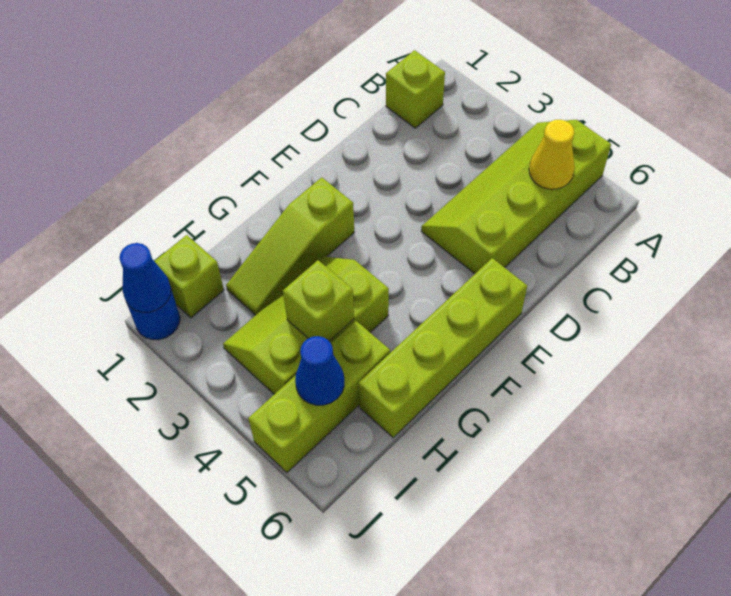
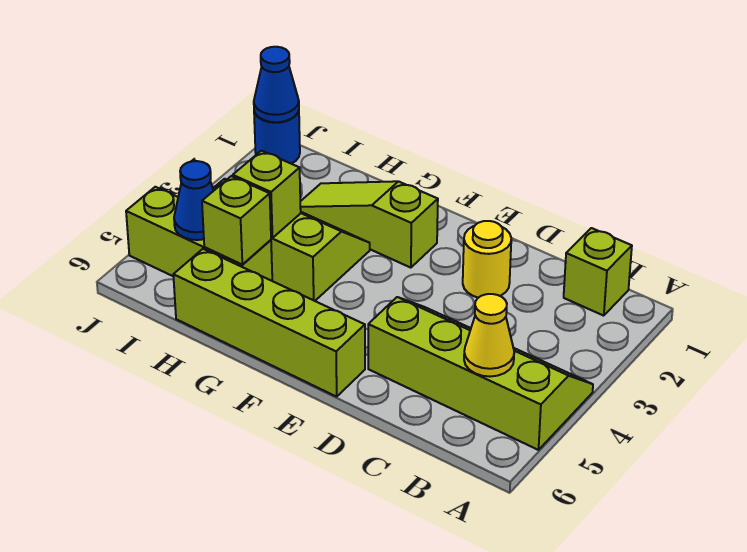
none -> yellow 1x1 round brick [463,221,511,298]
lime 1x1 brick [154,235,224,318] -> lime 1x1 brick moved to [202,176,271,264]

